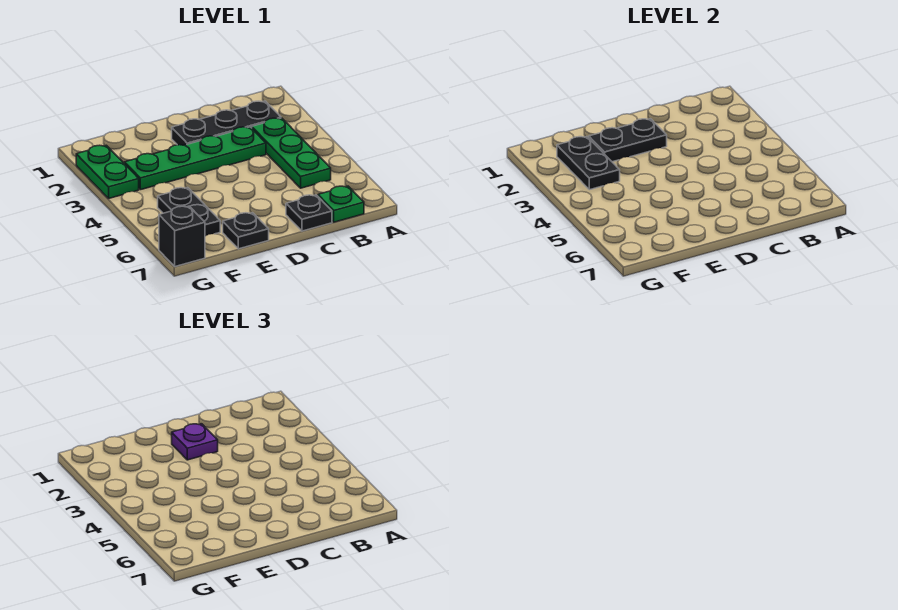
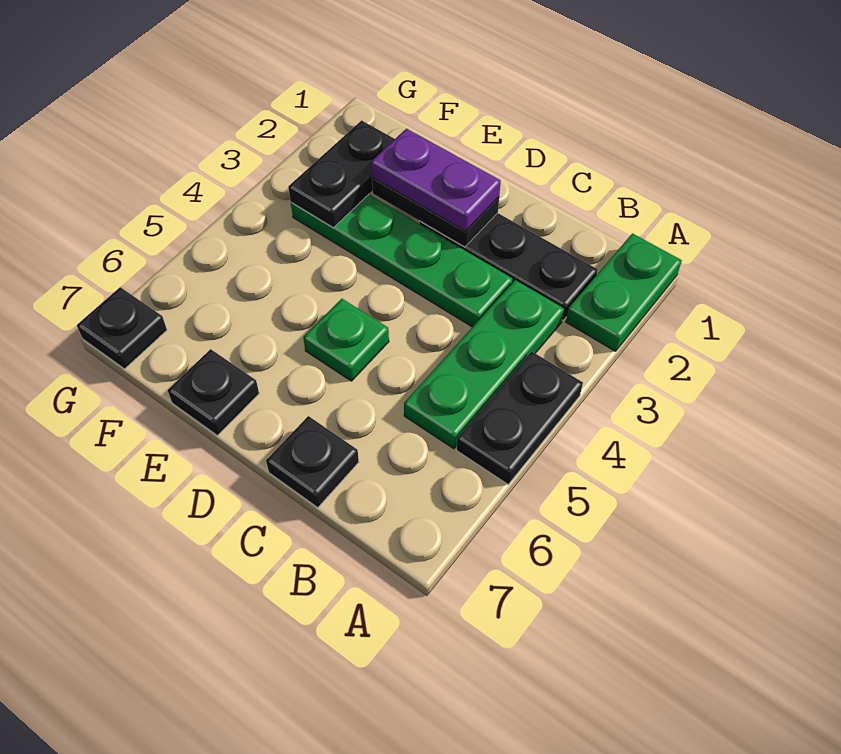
green 1x1 plate [318,186,364,222] -> green 1x1 plate moved to [303,299,389,381]
purple 1x1 plate [172,424,218,460] -> purple 1x2 plate [371,129,501,231]
black 1x2 plate [158,188,220,236] -> black 1x2 plate moved to [457,351,583,484]
green 1x2 plate [76,145,139,198] -> green 1x2 plate moved to [566,233,682,351]
black 1x1 brick [159,206,205,267] -> black 1x1 plate [77,287,167,369]

